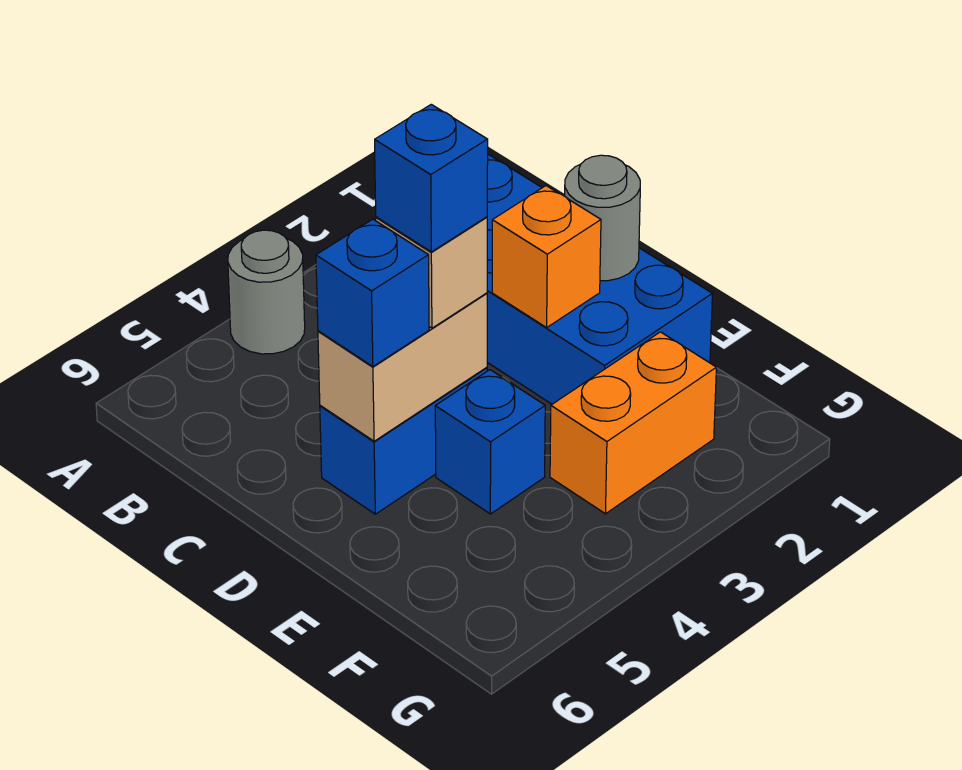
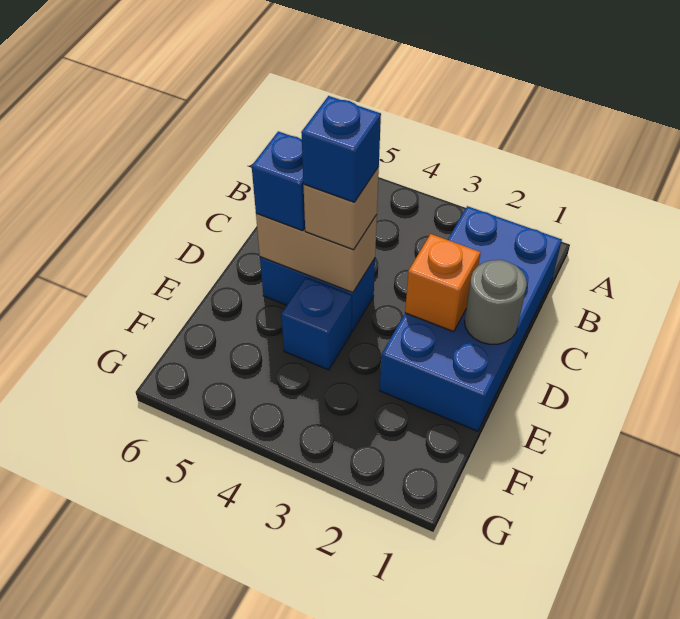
grey 1x1 round brick [228,230,305,354] -> none
orange 1x2 brick [550,332,716,514] -> none

